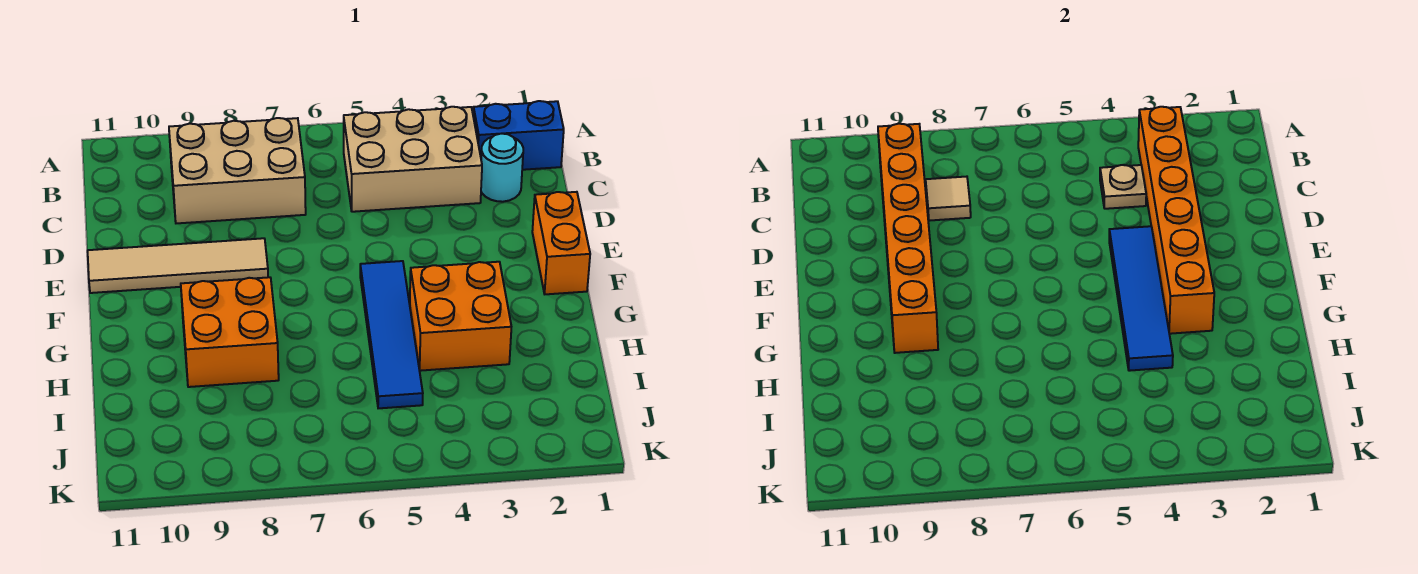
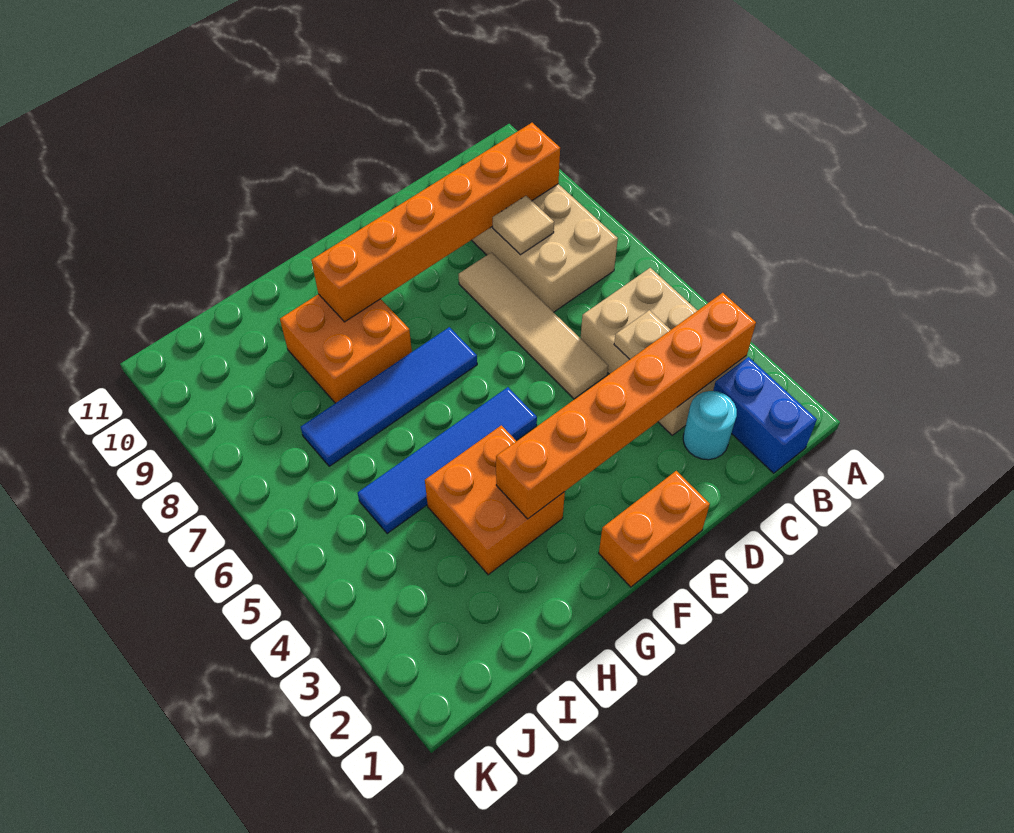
blue 1x4 tile [1109,226,1173,371] -> blue 1x4 tile moved to [301,327,477,466]
tan 1x4 tile [88,238,268,293] -> tan 1x4 tile moved to [459,252,608,399]

